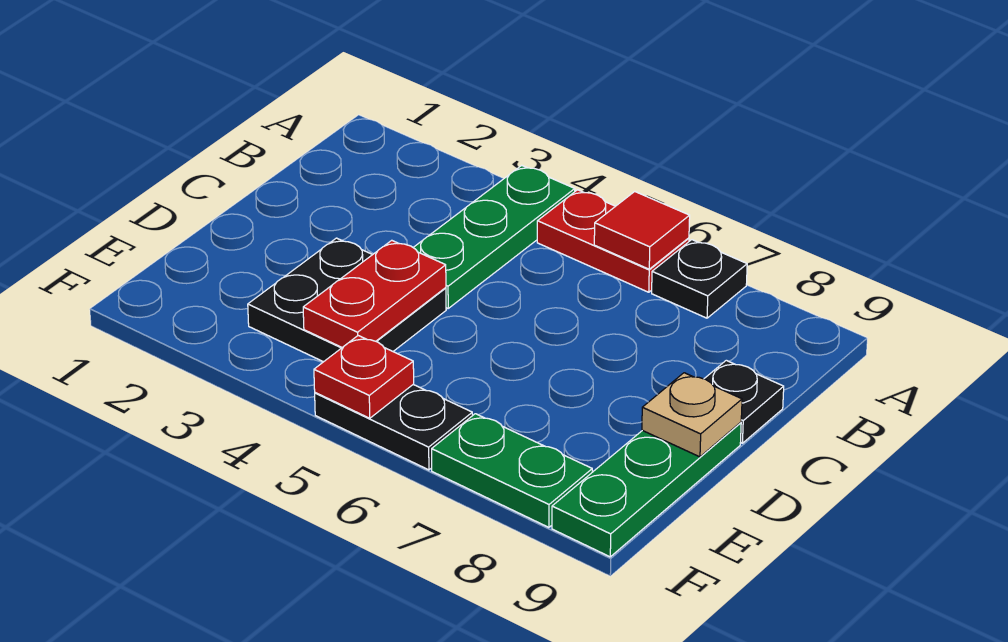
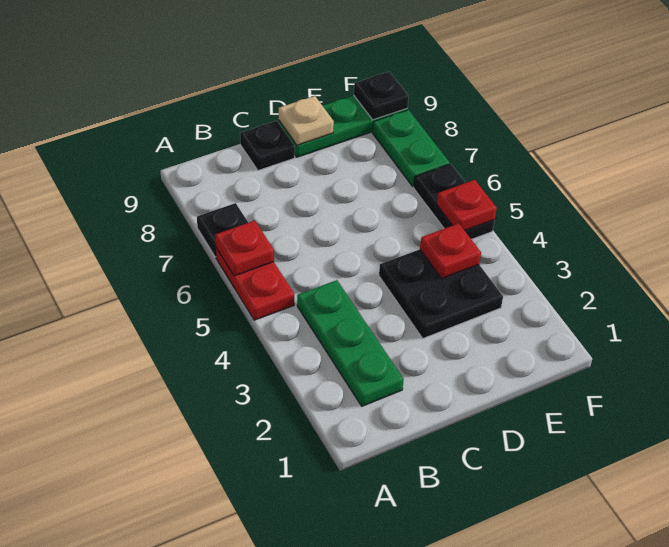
green 1x3 plate [413,165,575,308] -> green 1x3 plate turned to [297,280,404,406]
red 1x1 tile [594,192,690,269] -> red 1x1 plate [215,221,274,276]
red 1x2 plate [303,240,446,347] -> red 1x1 plate [420,223,481,278]
none -> black 1x1 plate [354,72,409,120]

